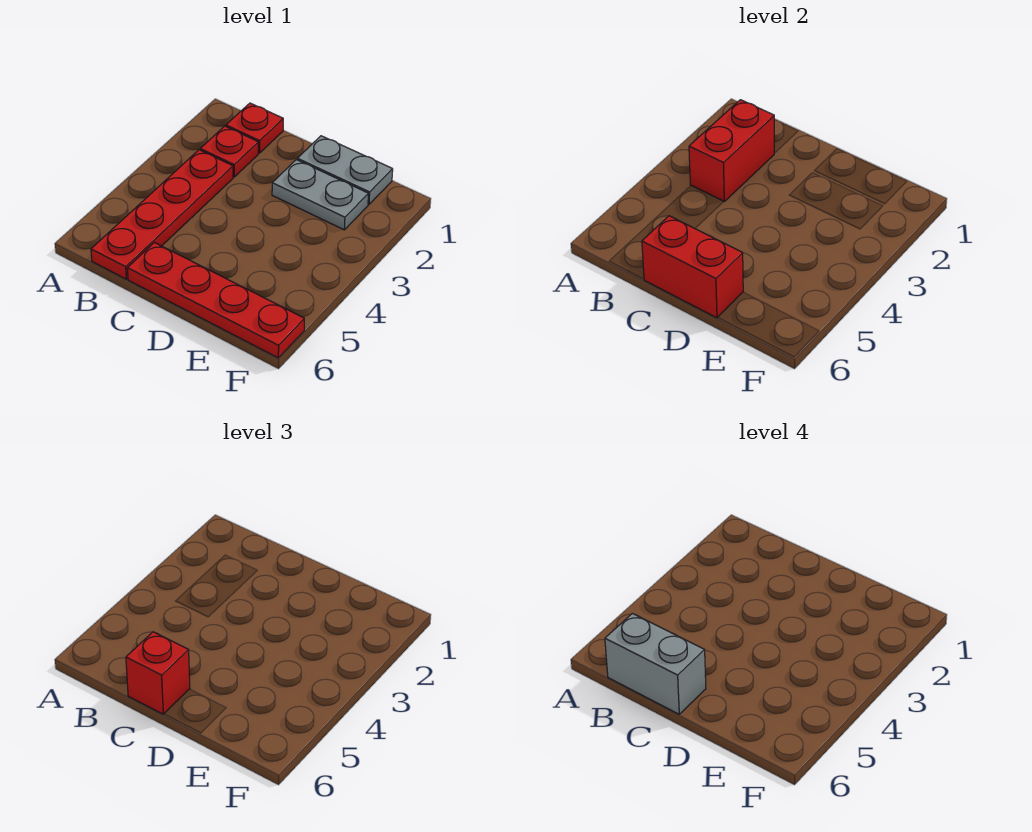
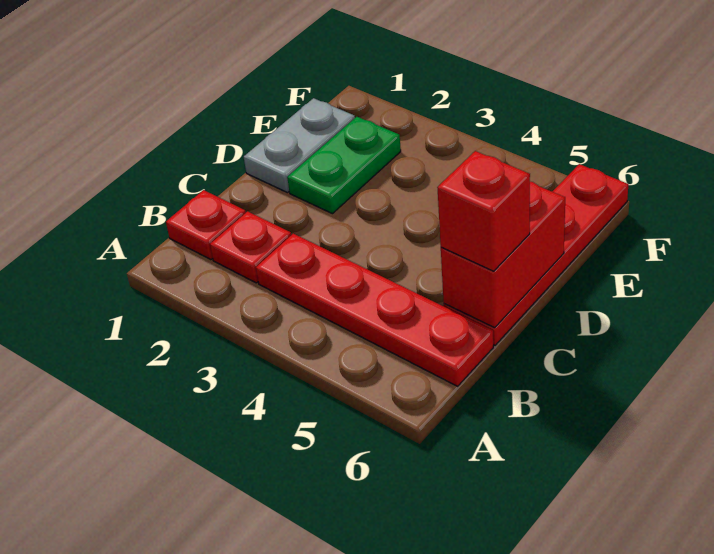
red 1x2 brick [689,100,774,201] -> none
grey 1x2 brick [605,614,706,714] -> none
grey 1x2 plate [272,160,368,230] -> green 1x2 plate [287,117,401,214]

